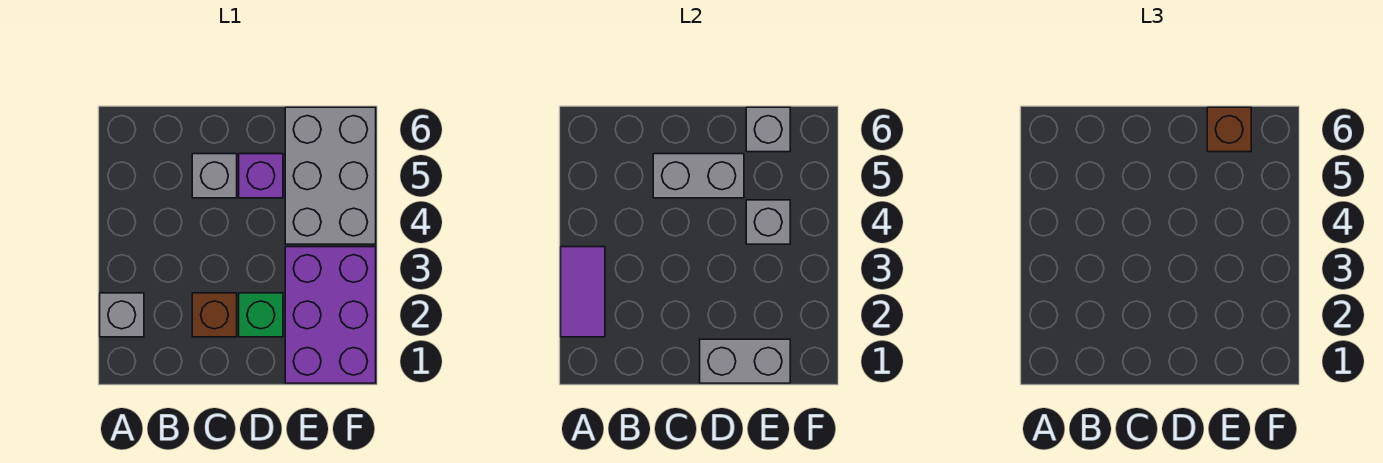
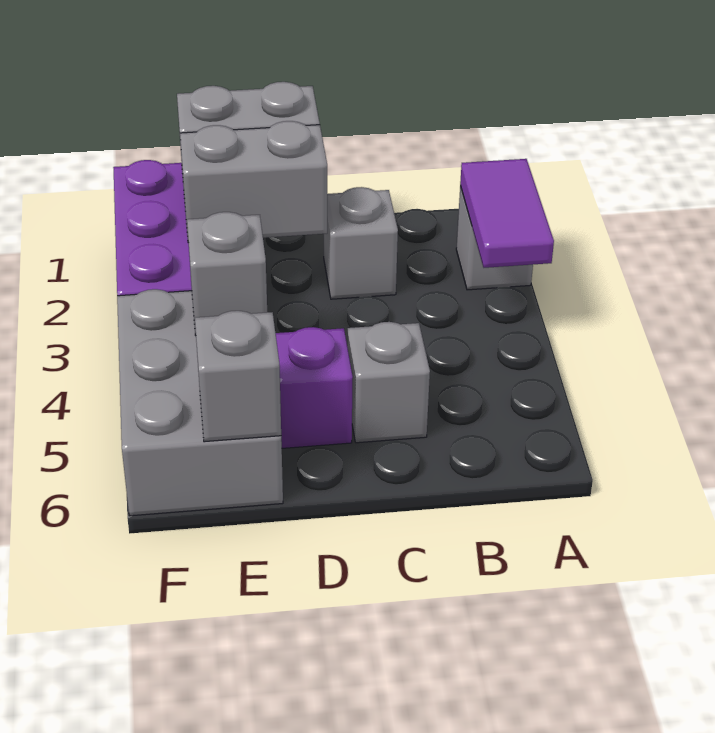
brown 1x1 brick [192,293,237,337] -> grey 1x1 brick [324,187,398,299]
grey 1x2 brick [653,154,744,198] -> grey 1x2 brick moved to [180,121,327,243]
green 1x1 brick [239,293,283,337] -> none
brown 1x1 brick [1207,107,1251,152] -> none

